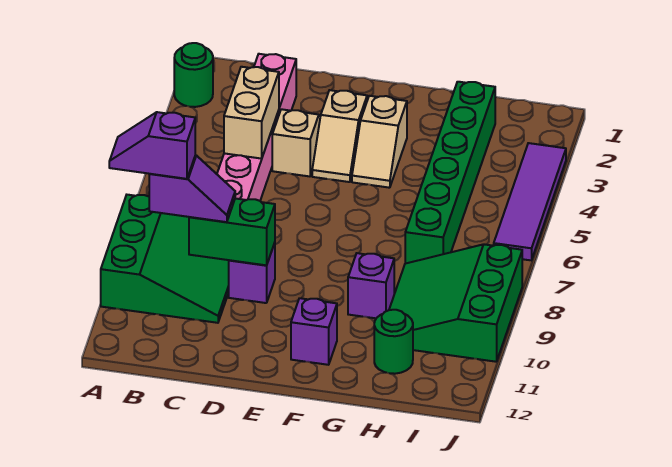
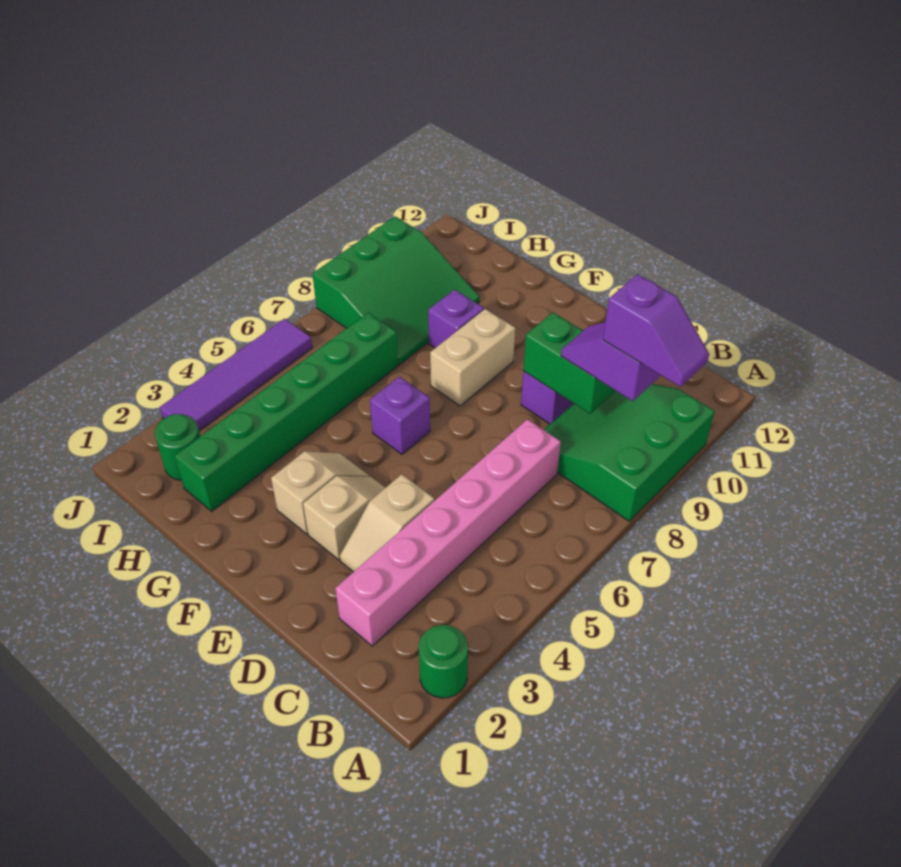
tan 1x2 brick [224,67,279,159] -> tan 1x2 brick moved to [430,309,515,406]
purple 1x1 brick [291,298,337,365] -> purple 1x1 brick moved to [370,377,430,454]
green 1x1 round brick [374,310,413,374] -> green 1x1 round brick moved to [154,414,200,480]

